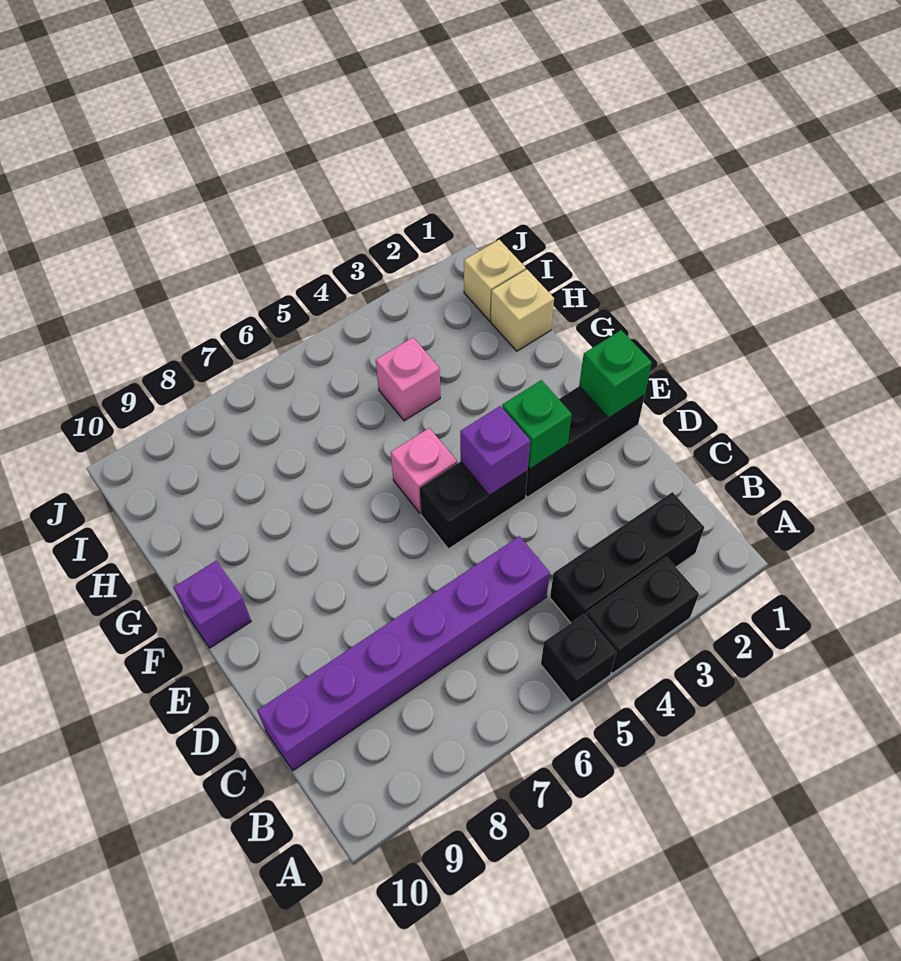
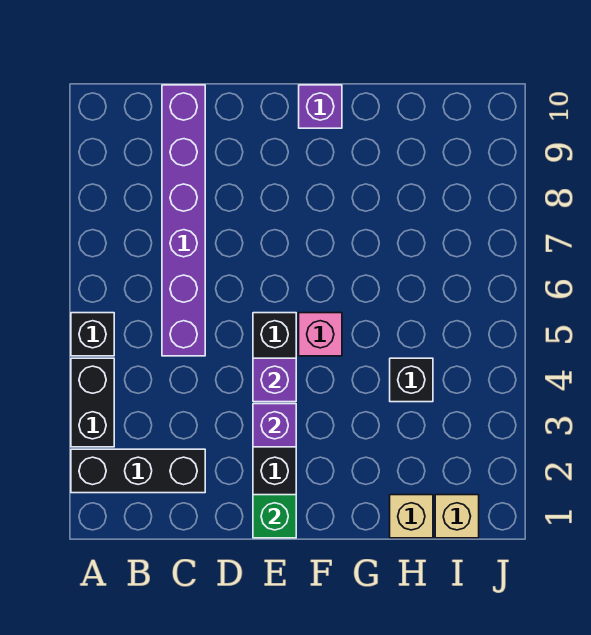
black 1x3 brick [550,492,704,623] -> black 1x3 brick turned to [71,449,205,493]
green 1x1 brick [502,380,572,469] -> purple 1x1 brick [253,404,296,447]
pink 1x1 brick [376,338,440,421] -> black 1x1 brick [390,358,433,402]

